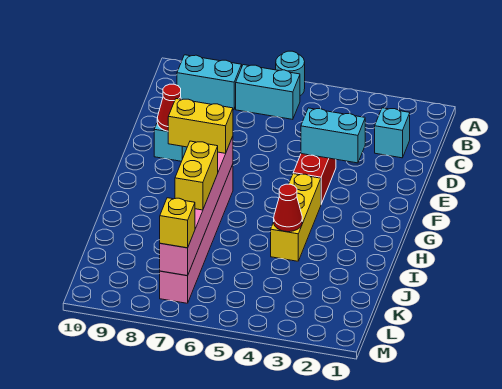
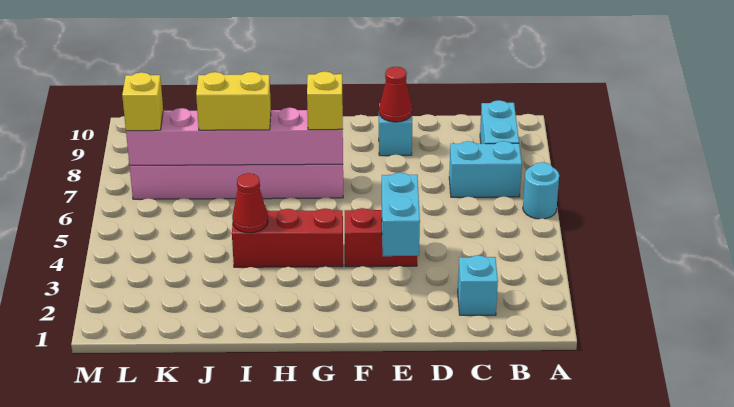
cyan 1x2 brick [236,65,300,119] -> cyan 1x2 brick turned to [449,141,522,197]
yellow 1x3 brick [271,174,321,261] -> red 1x3 brick [232,208,343,267]
yellow 1x2 brick [168,99,233,153] -> yellow 1x1 brick [307,71,343,130]

